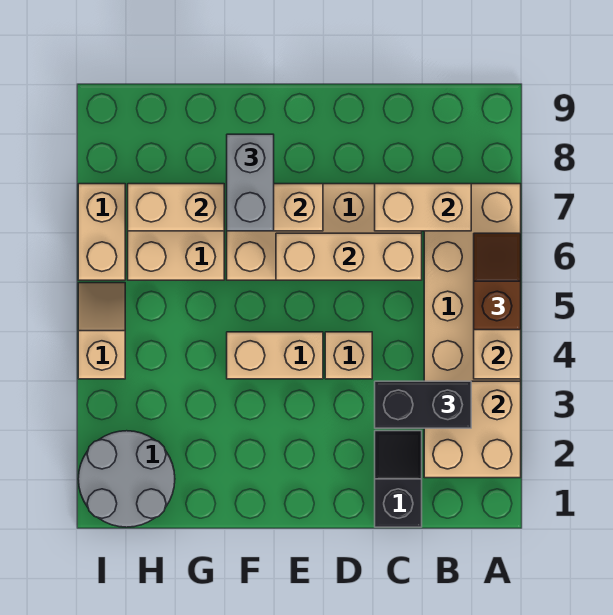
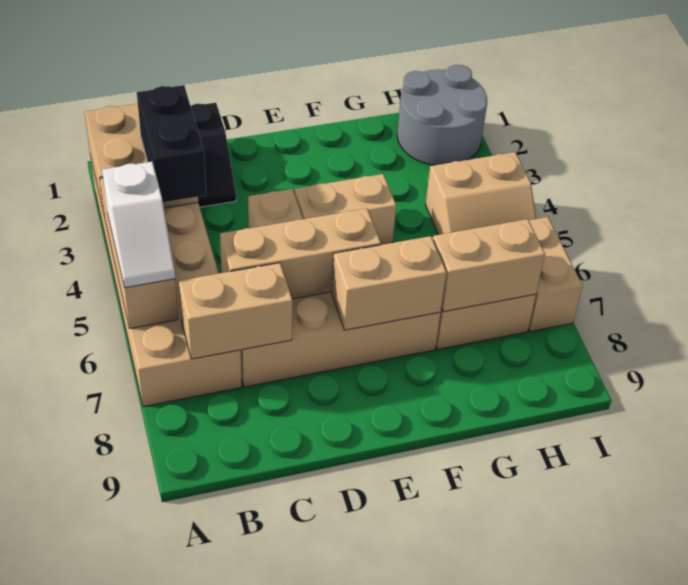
brown 1x2 slope [474,233,521,330] -> white 1x2 slope [102,162,175,288]
black 1x2 brick [375,381,471,428] -> black 1x2 brick turned to [137,85,206,202]
grey 1x2 brick [227,134,274,231] -> none
tan 1x2 slope [78,283,125,379] -> tan 2x2 slope [426,152,536,235]

